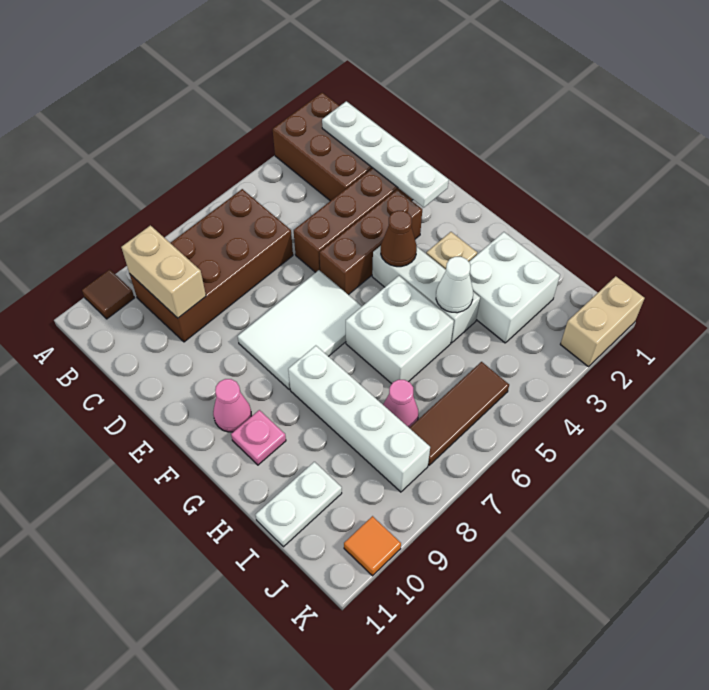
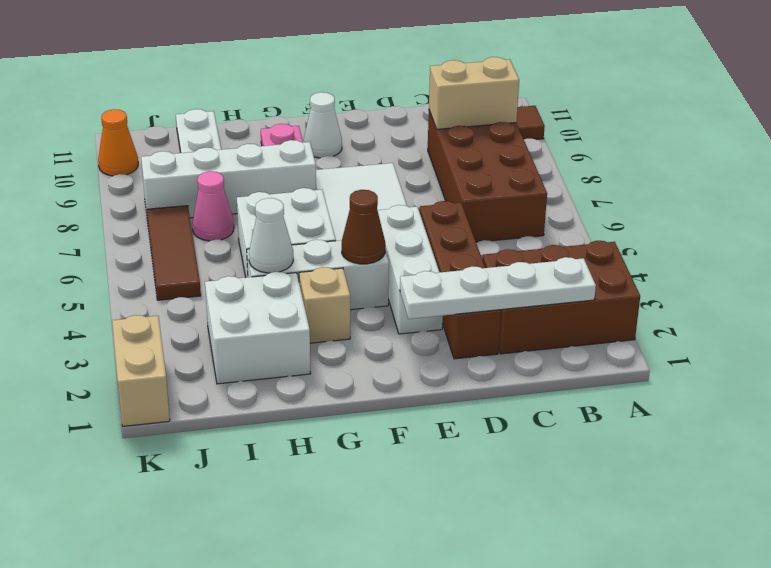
brown 1x3 brick [319,190,422,295] -> white 1x3 brick [378,205,443,334]
pink 1x1 cone [213,379,251,432] -> white 1x1 cone [304,92,342,158]
orange 1x1 tile [344,516,401,576] -> orange 1x1 cone [98,109,138,176]

